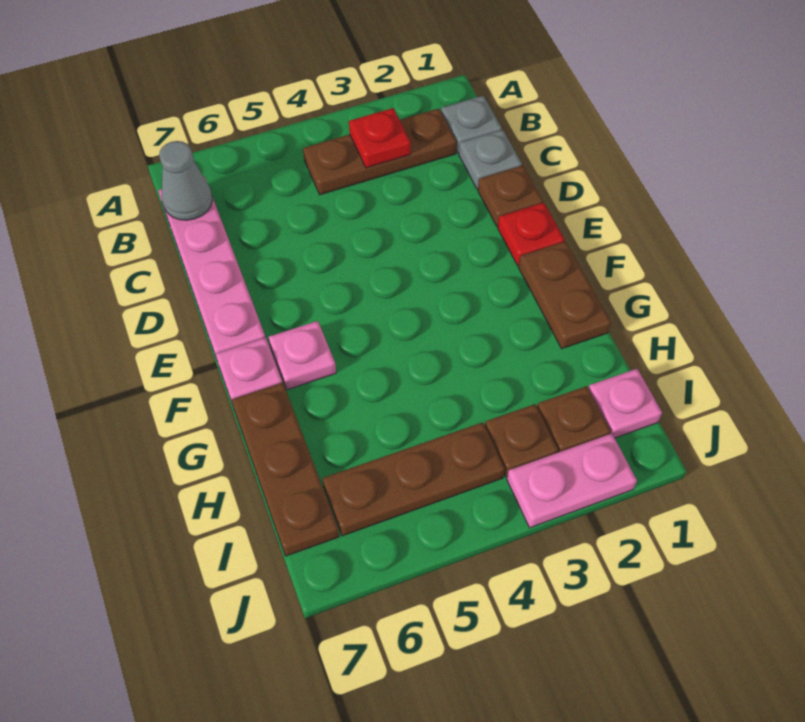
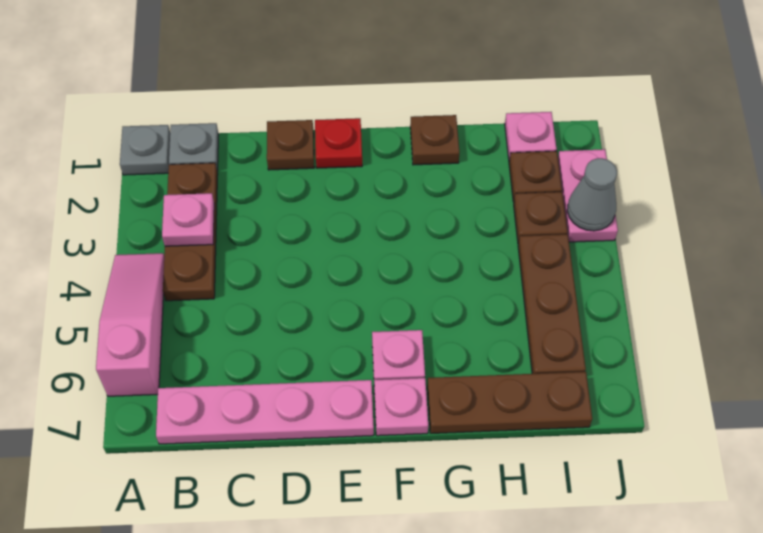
none -> pink 1x3 slope [96,253,164,396]
red 1x1 plate [349,108,411,168] -> pink 1x1 plate [162,193,214,246]
grey 1x1 cone [159,141,212,220] -> grey 1x1 cone moved to [567,158,617,231]
grey 1x1 plate [459,130,522,189] -> grey 1x1 plate moved to [120,125,170,175]
brown 1x2 plate [518,241,611,349] -> brown 1x1 plate [410,115,459,165]

